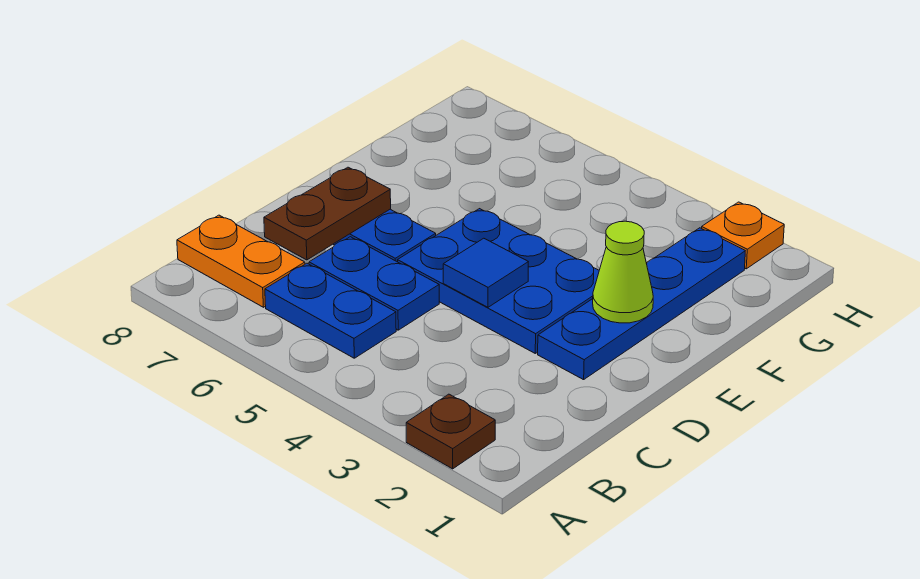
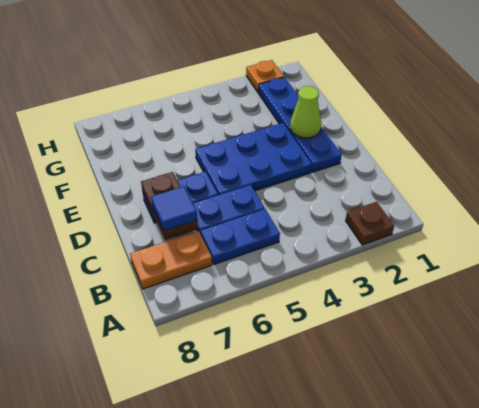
blue 1x1 tile [443,238,528,307] -> blue 1x1 tile moved to [151,186,197,231]

